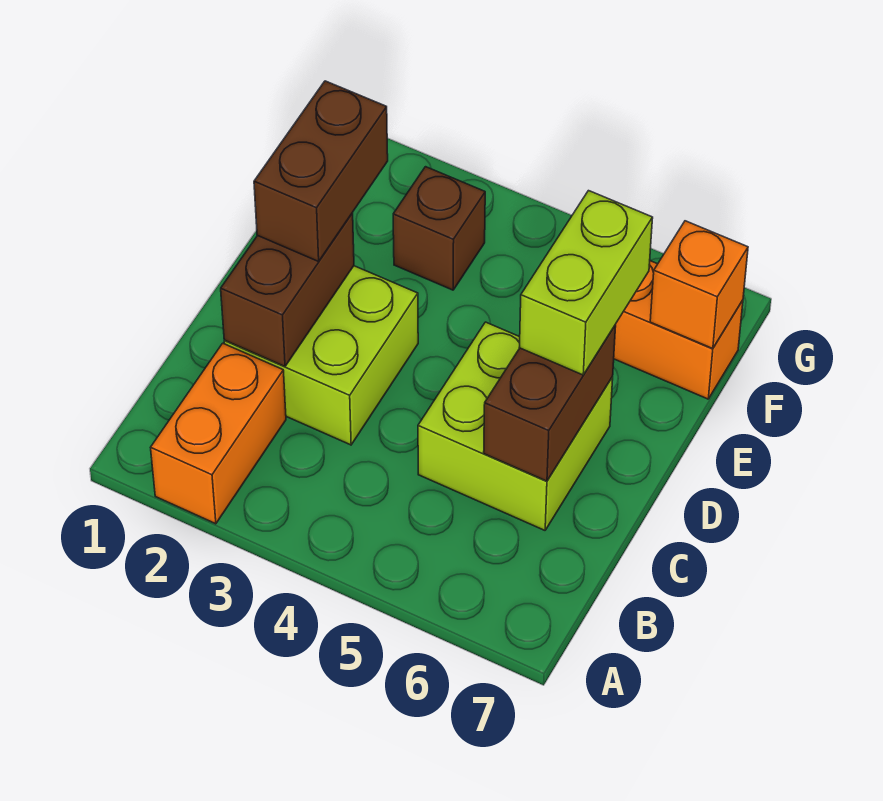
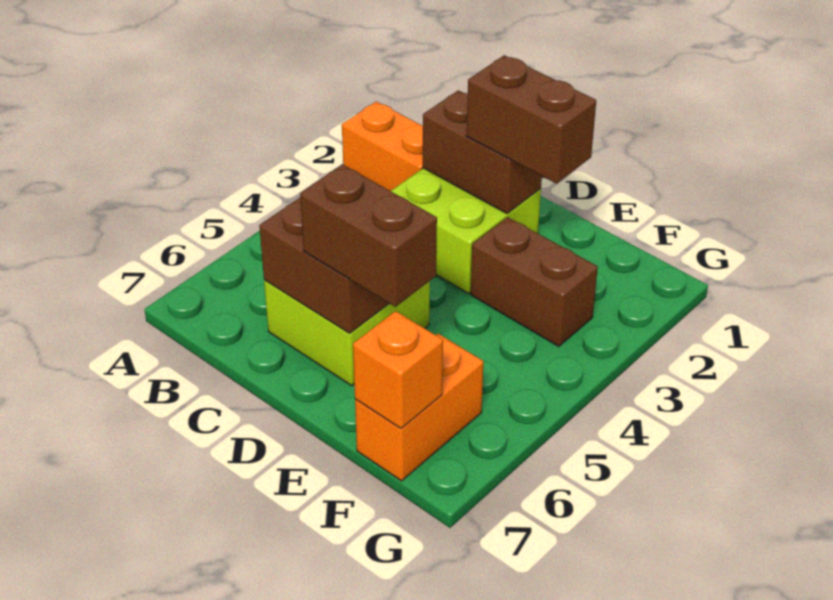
lime 1x2 brick [519,191,653,375] -> brown 1x2 brick [300,164,437,307]
brown 1x1 brick [393,167,485,290] -> brown 1x2 brick [471,217,598,346]

